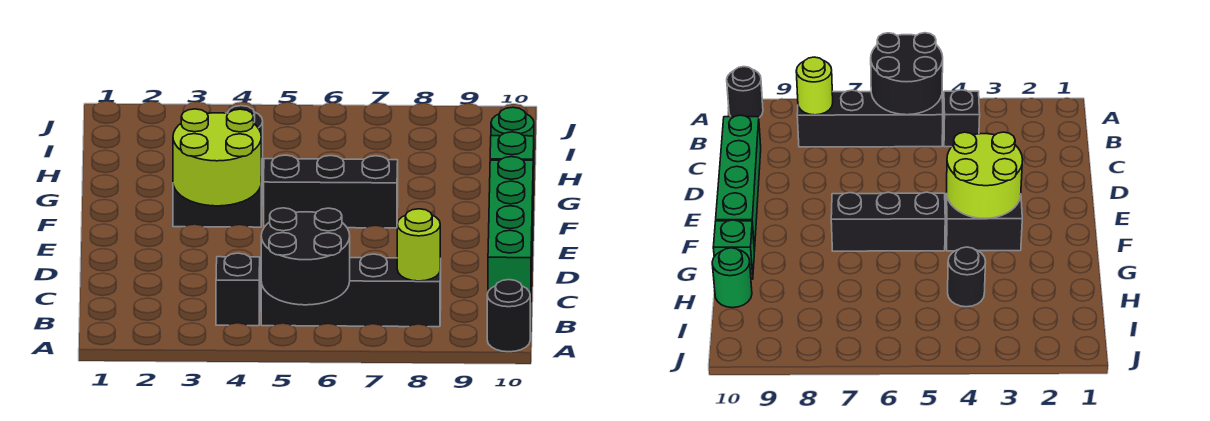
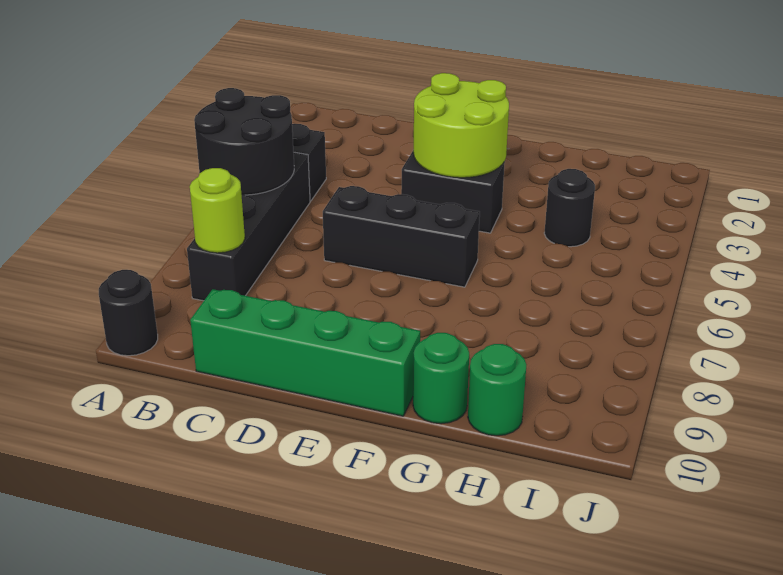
black 1x2 brick [173,159,262,227] -> black 1x2 brick turned to [401,150,505,233]
black 1x3 brick [264,155,398,228] -> black 1x3 brick turned to [323,186,480,287]
green 1x1 brick [490,132,534,195] -> green 1x1 round brick [413,333,469,424]

